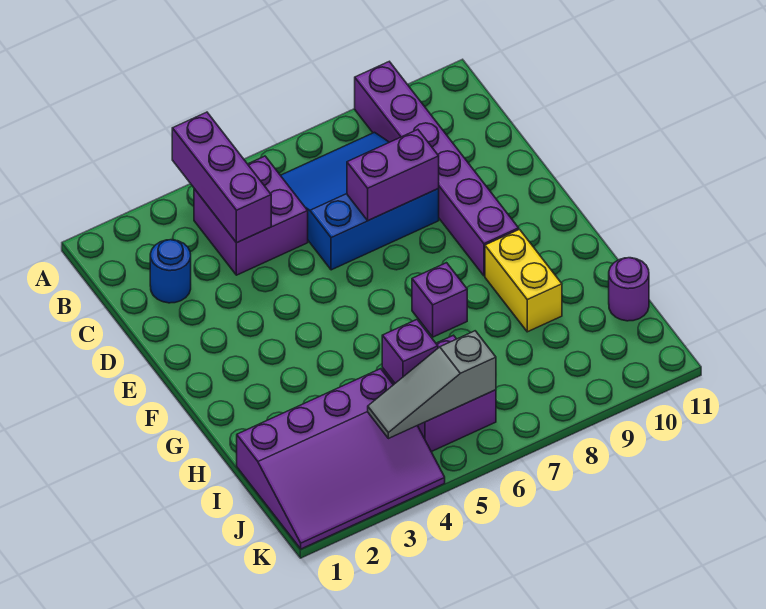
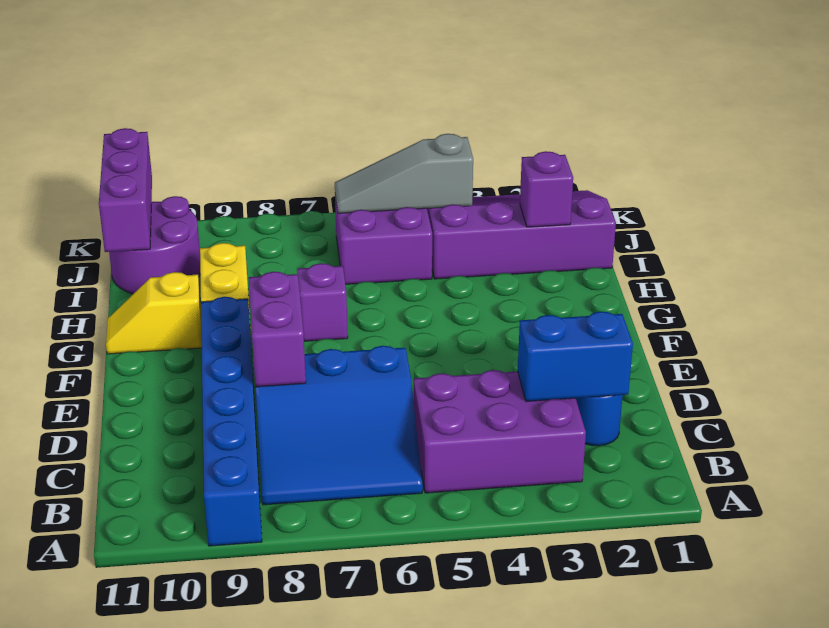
purple 1x3 brick [172,112,271,243] -> purple 1x3 brick moved to [99,128,152,252]
purple 1x6 brick [355,62,519,276] -> blue 1x6 brick [201,297,262,546]
purple 2x2 brick [194,156,308,275] -> purple 2x3 brick [414,370,586,493]
none -> blue 1x2 brick [518,312,633,402]
purple 1x2 brick [347,130,439,221] -> purple 1x2 brick turned to [249,272,306,387]
none -> yellow 1x2 slope [106,272,202,354]
purple 1x1 brick [382,320,438,383] -> purple 1x1 brick moved to [520,151,573,227]
purple 1x1 round brick [609,258,649,321] -> purple 2x2 round brick [109,196,200,294]
grey 1x3 slope [368,331,496,439] -> grey 1x3 slope turned to [335,134,473,213]

